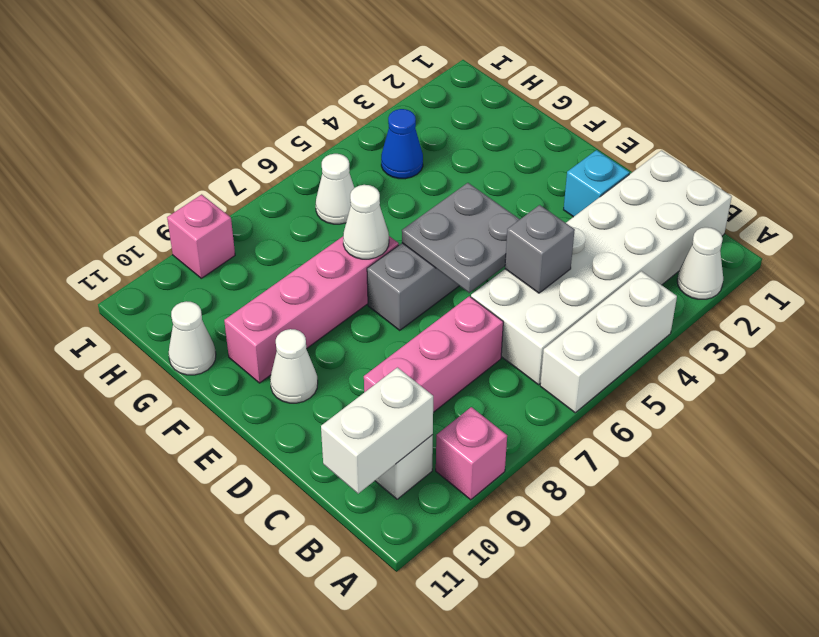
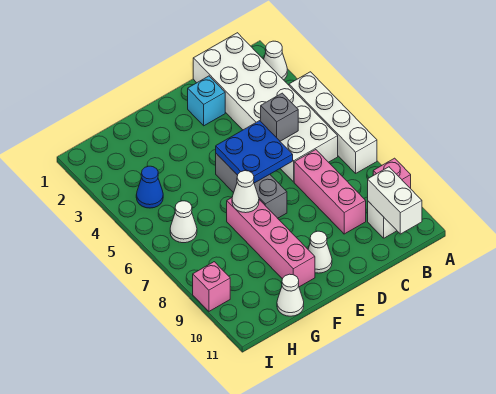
white 1x3 brick [540,271,677,413] -> white 1x4 brick [289,72,377,173]
grey 2x2 plate [402,183,520,293] -> blue 2x2 plate [216,121,293,183]

